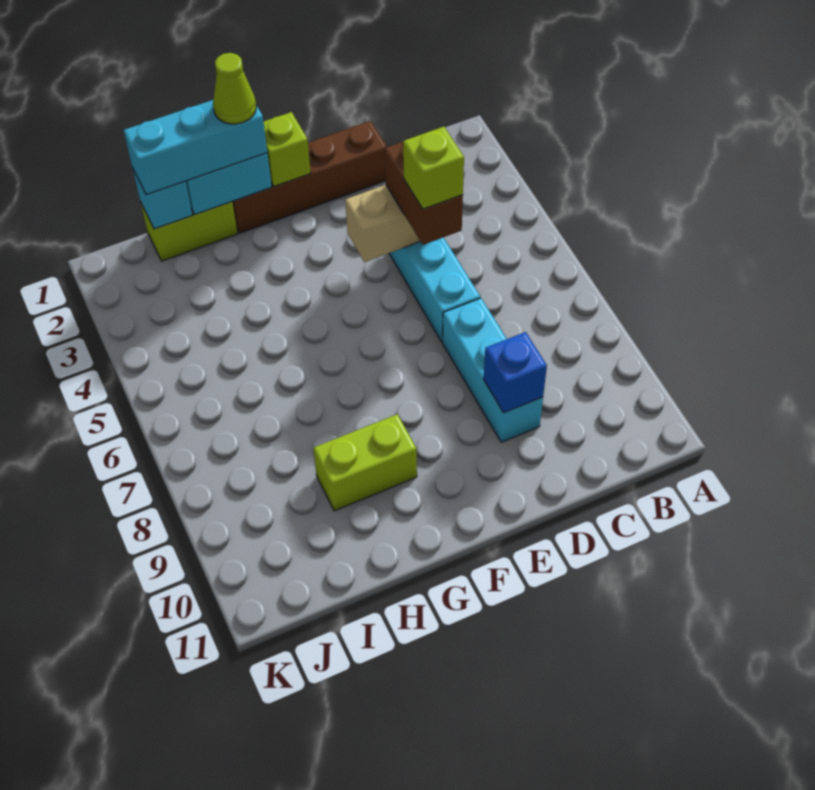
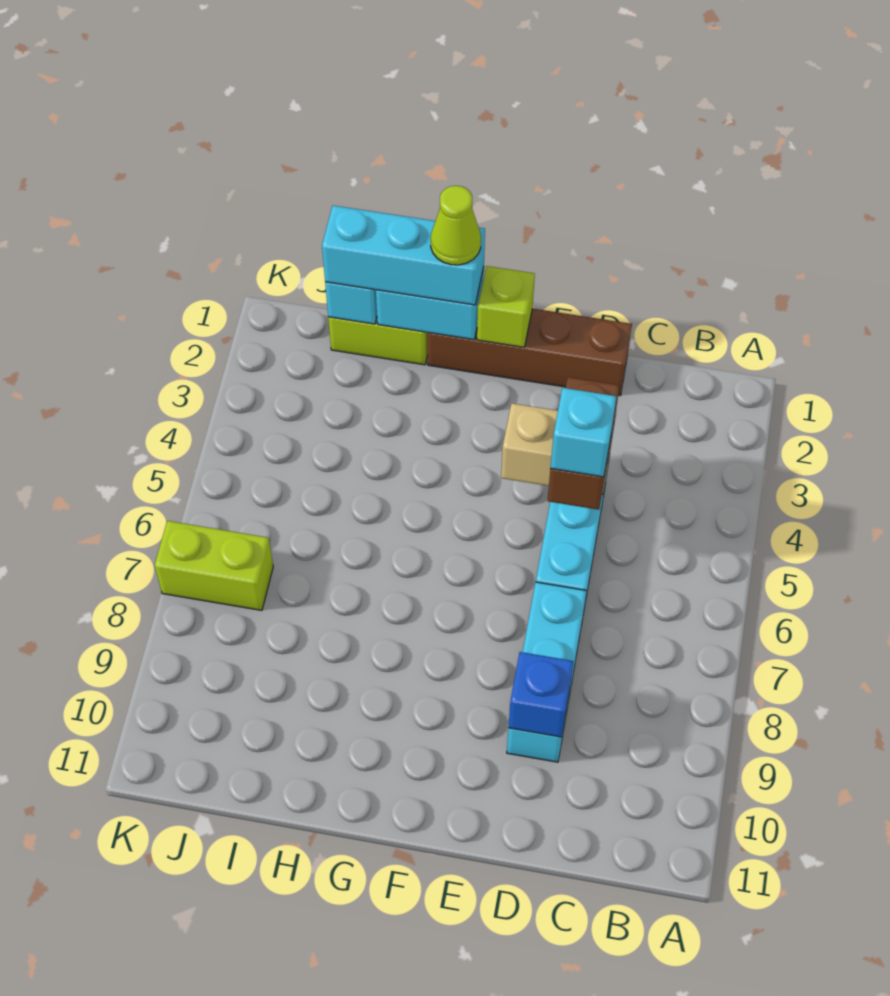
lime 1x1 brick [403,127,464,209] -> cyan 1x1 brick [550,388,616,477]
lime 1x2 brick [313,414,417,511] -> lime 1x2 brick moved to [154,521,273,610]

